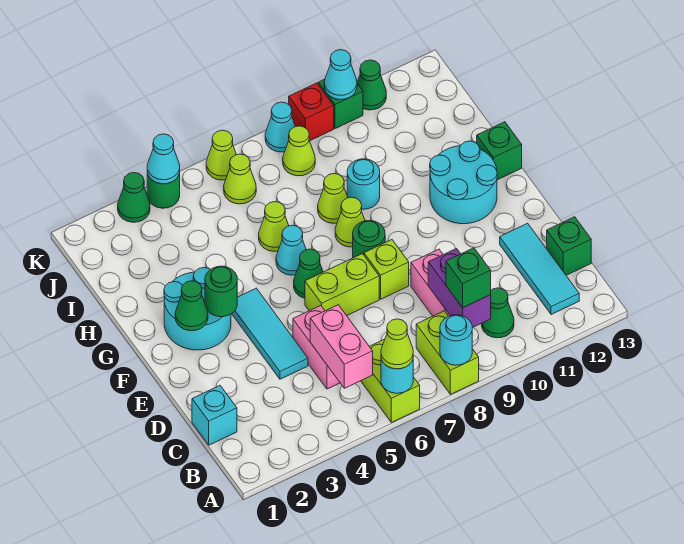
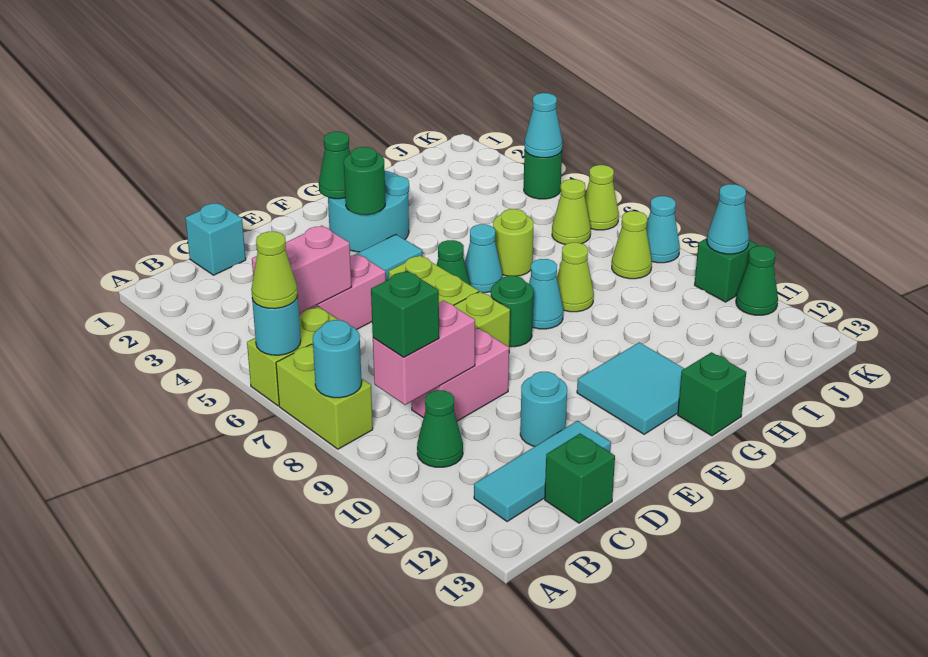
lime 1x2 brick [416,311,479,394] -> lime 1x2 brick turned to [276,344,373,449]
purple 1x2 brick [428,249,491,328] -> pink 1x2 brick [373,300,475,405]
cyan 2x2 round brick [430,141,497,224] -> cyan 2x2 tile [577,342,685,434]
lime 1x1 cone [335,197,365,247] -> cyan 1x1 cone [529,259,563,329]
lime 1x1 cone [259,202,289,251] -> lime 1x1 round brick [493,209,534,276]
cyan 1x1 round brick [347,159,380,209] -> cyan 1x1 round brick moved to [520,372,567,447]
green 1x1 cone [118,173,150,222] -> none
red 1x1 brick [289,83,334,141] -> none

